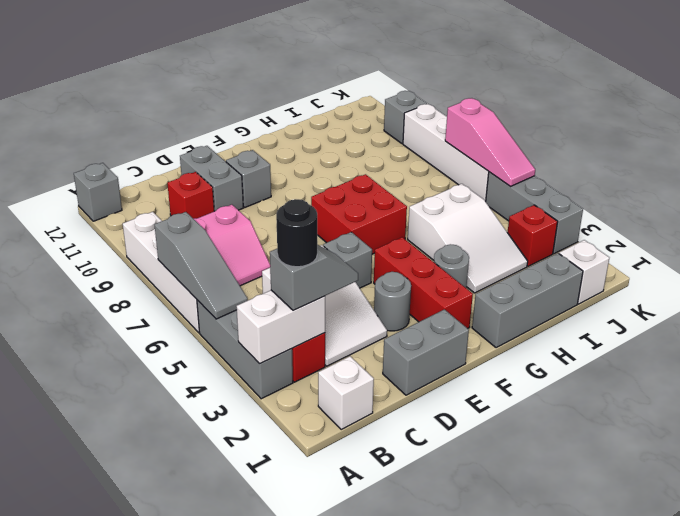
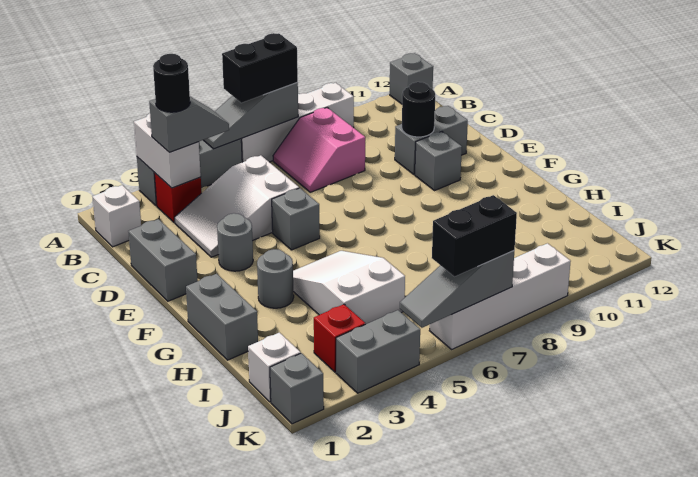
none -> black 1x2 brick [222,33,298,103]
grey 1x2 slope [270,245,358,311] -> grey 1x2 slope turned to [149,97,229,152]
red 1x1 brick [167,172,214,219] -> none
none -> black 1x1 round brick [402,82,435,137]
red 1x3 brick [374,237,473,328] -> none
red 2x2 brick [311,174,407,254] -> none
grey 1x3 brick [472,253,583,348] -> grey 1x2 brick [186,274,258,360]
white 2x3 slope [408,184,528,293] -> white 2x3 slope turned to [293,251,405,324]
grey 1x3 brick [486,172,583,254] -> grey 1x2 brick [336,310,420,393]
pink 1x3 slope [445,98,535,187] -> grey 1x3 slope [400,251,514,328]
none -> black 1x2 brick [432,195,517,276]
grey 1x1 brick [384,91,427,144] -> grey 1x1 brick moved to [270,353,324,424]

